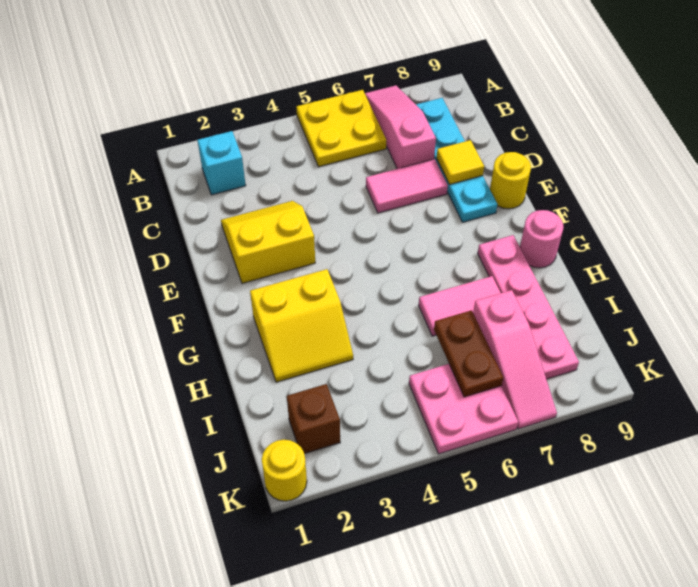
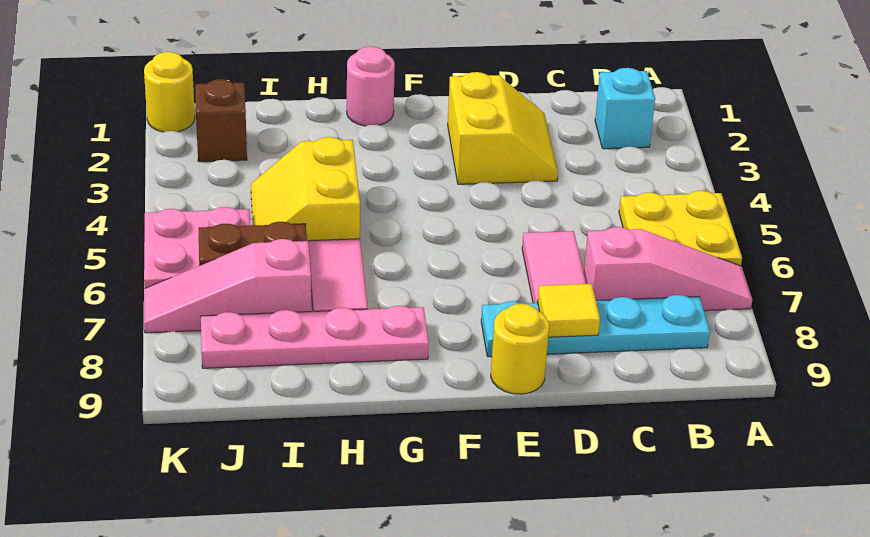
yellow 2x2 slope [250,269,353,382] -> yellow 2x2 slope moved to [251,137,360,241]
pink 1x1 round brick [520,210,563,268] -> pink 1x1 round brick moved to [347,46,395,126]

